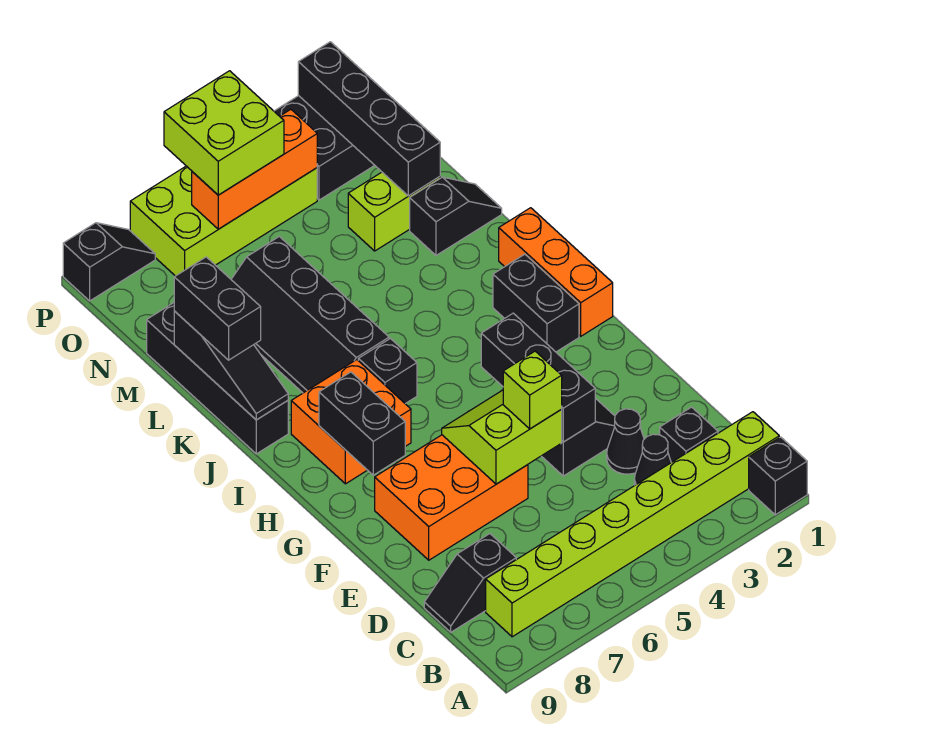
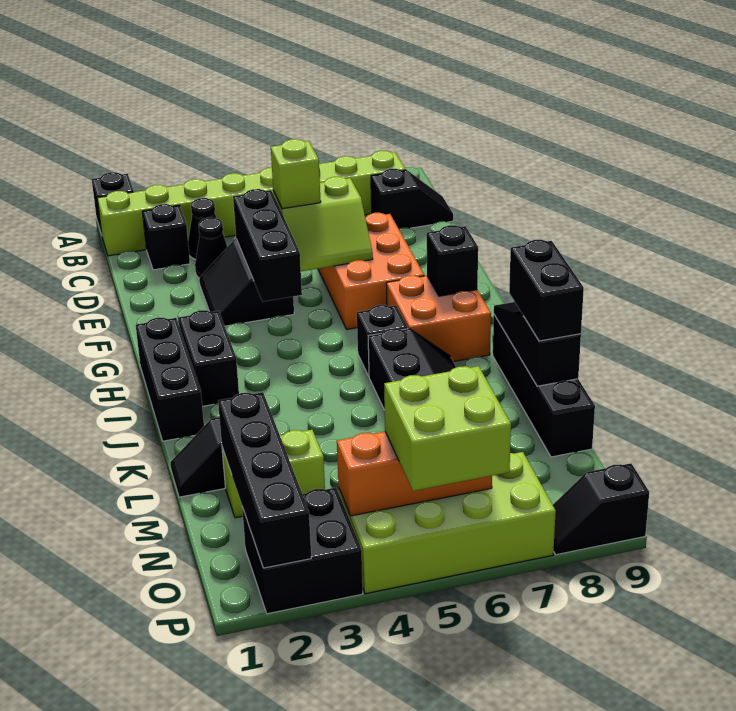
orange 2x3 brick [375,435,528,560] -> orange 2x3 brick turned to [318,213,424,329]
black 1x2 brick [319,372,405,475] -> black 1x1 brick [427,225,478,296]
orange 1x3 brick [499,208,613,336] -> black 1x3 brick [136,318,204,441]

